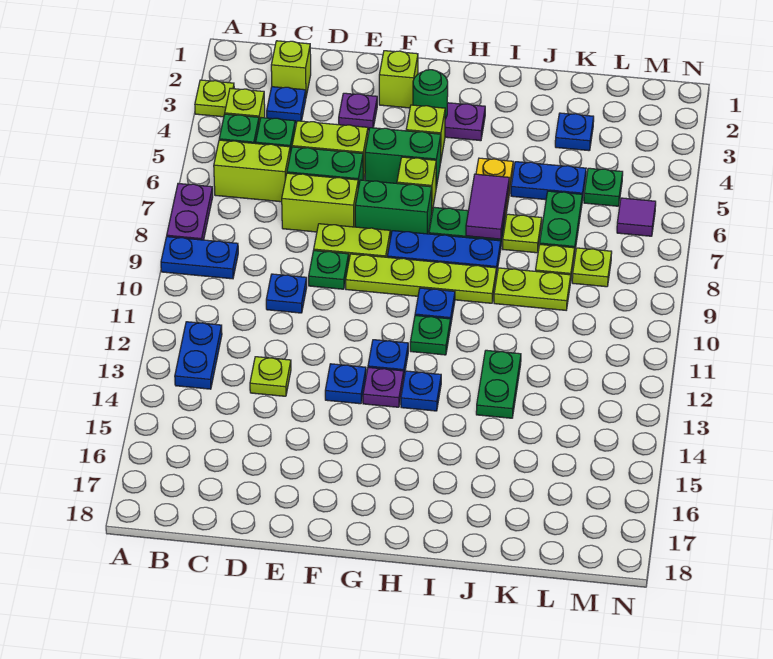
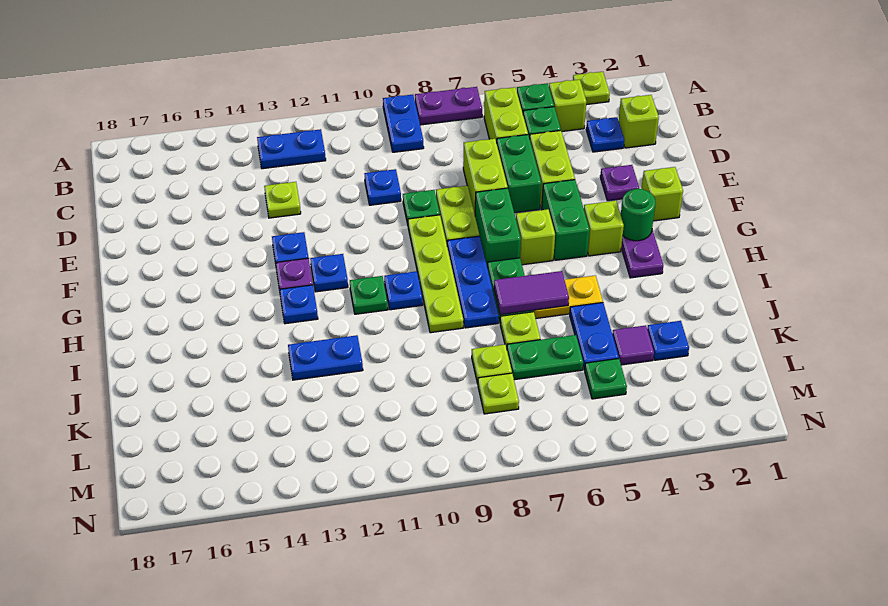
lime 1x2 plate [494,268,571,310] -> none
green 1x2 plate [476,350,521,418] -> blue 1x2 plate [288,335,363,380]
purple 1x1 tile [617,198,656,236] -> purple 1x1 tile moved to [612,325,654,365]

